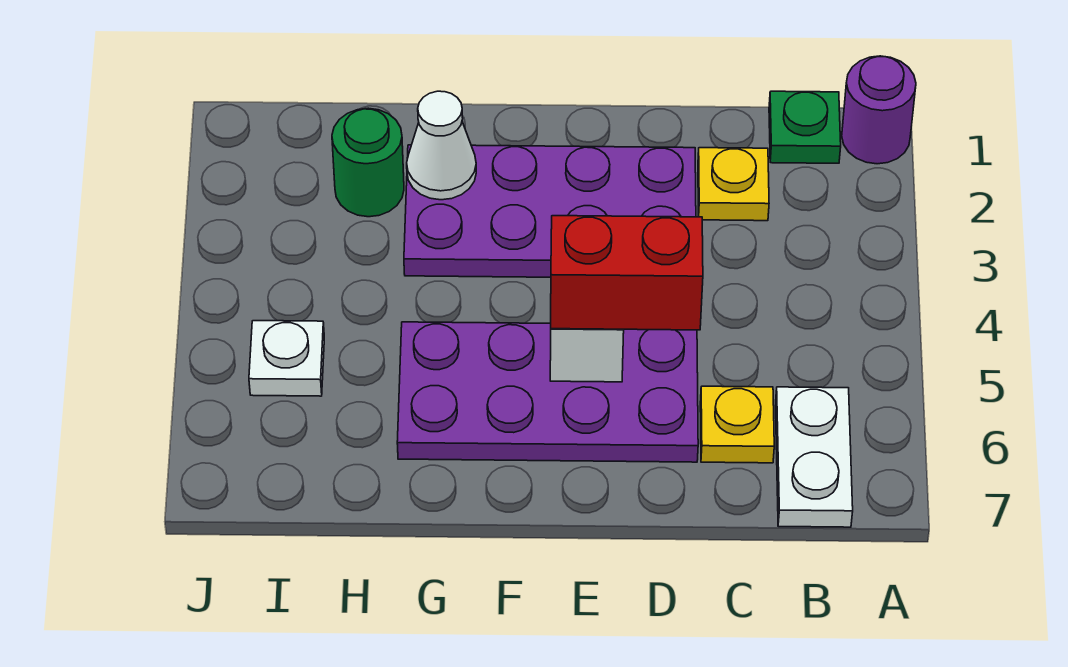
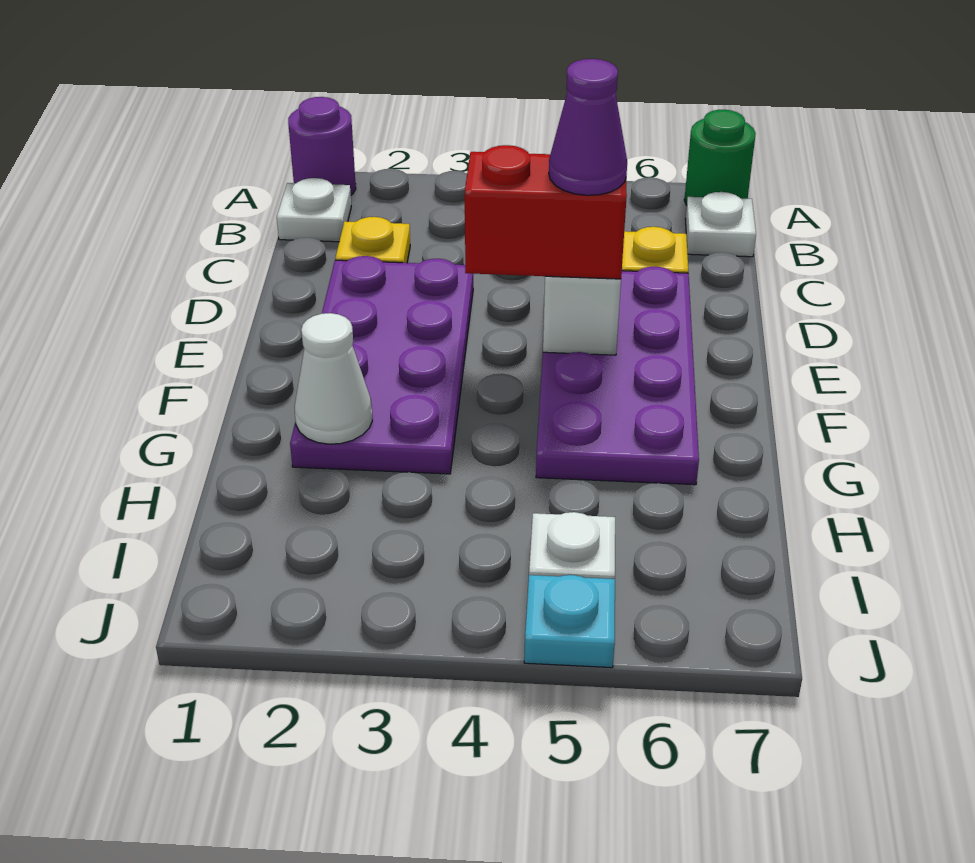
green 1x1 plate [769,91,841,163] -> white 1x1 plate [277,178,351,242]
white 1x2 plate [776,387,853,527] -> white 1x1 plate [685,192,756,257]
red 1x2 brick [551,216,703,330] -> red 1x2 brick turned to [465,145,627,279]
none -> purple 1x1 cone [549,59,627,195]
green 1x1 round brick [332,108,404,217] -> green 1x1 round brick moved to [684,110,756,205]
none -> cyan 1x1 plate [524,575,615,668]

